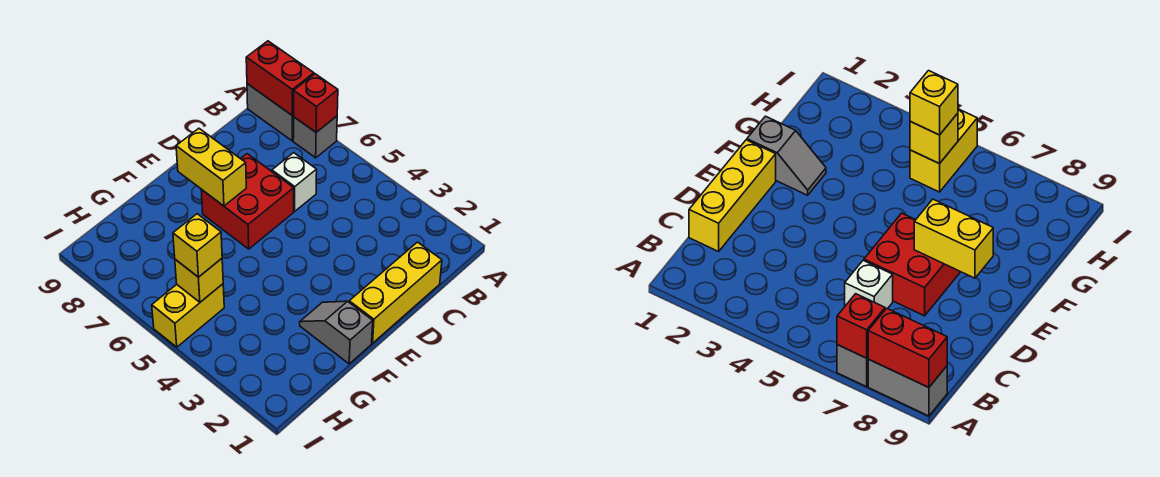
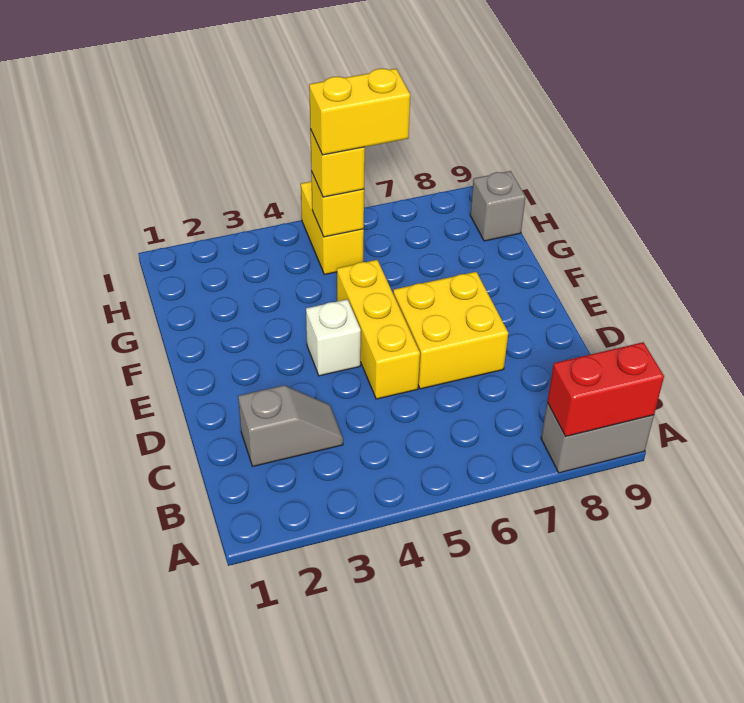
grey 1x1 brick [293,116,337,158] -> grey 1x1 brick moved to [470,171,526,241]
red 1x1 brick [294,74,338,132] -> none
yellow 1x3 brick [349,242,442,343] -> yellow 1x3 brick moved to [337,260,420,399]
white 1x1 brick [272,153,317,211] -> white 1x1 brick moved to [306,299,361,376]
red 2x2 brick [201,154,294,249] -> yellow 2x2 brick [393,272,508,389]
yellow 1x2 brick [176,128,246,206] -> yellow 1x2 brick moved to [309,69,410,155]
grey 1x2 slope [300,301,373,364] -> grey 1x2 slope moved to [238,385,343,466]

